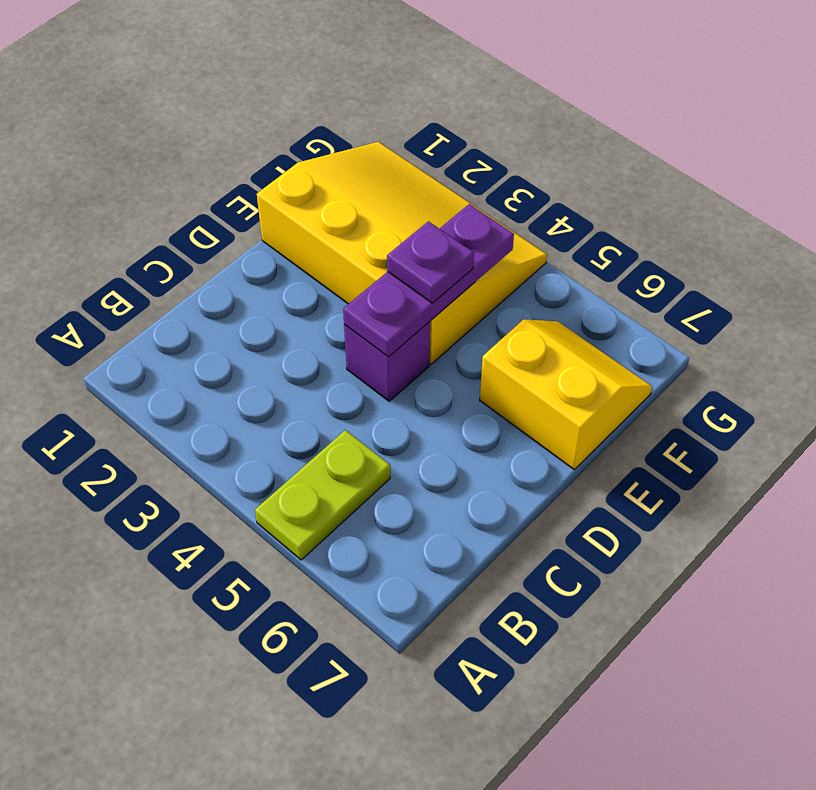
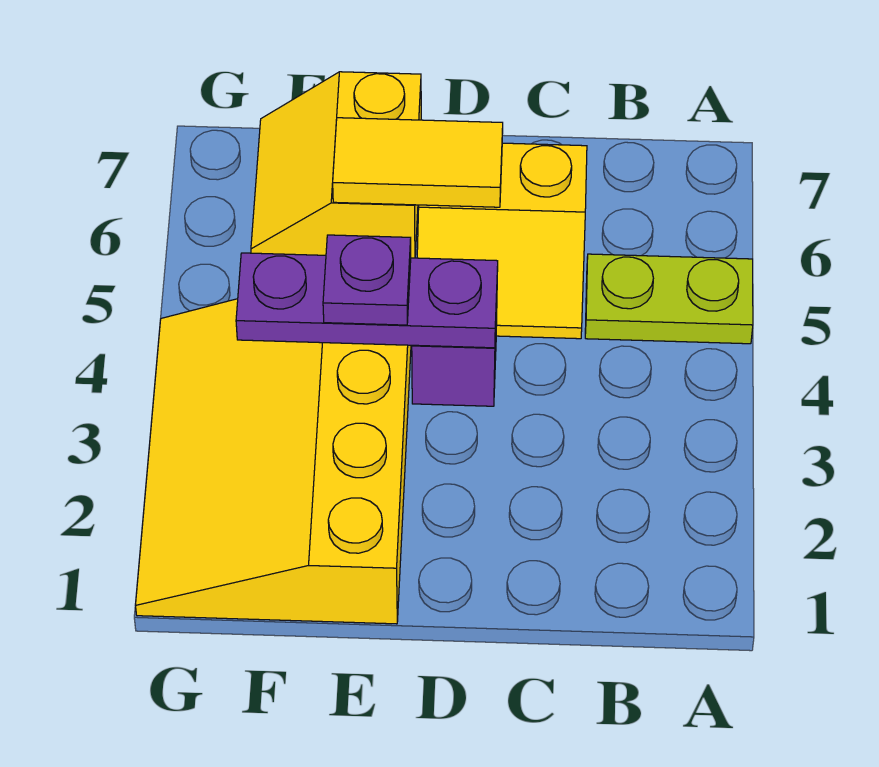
none -> yellow 2x2 slope [417,143,587,339]
none -> yellow 1x2 tile [333,118,503,207]

